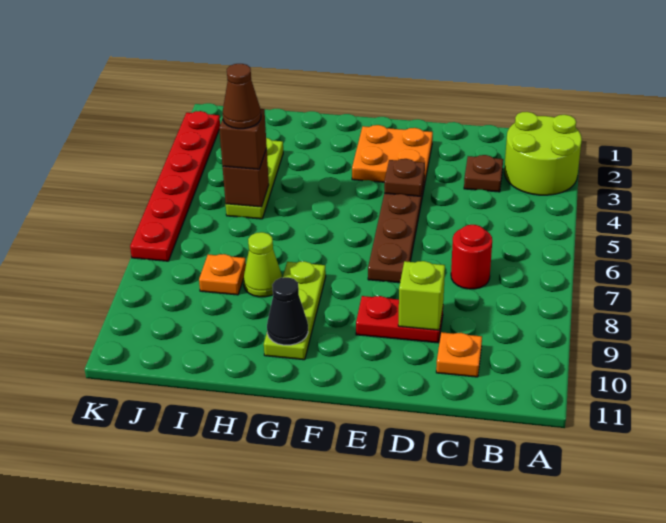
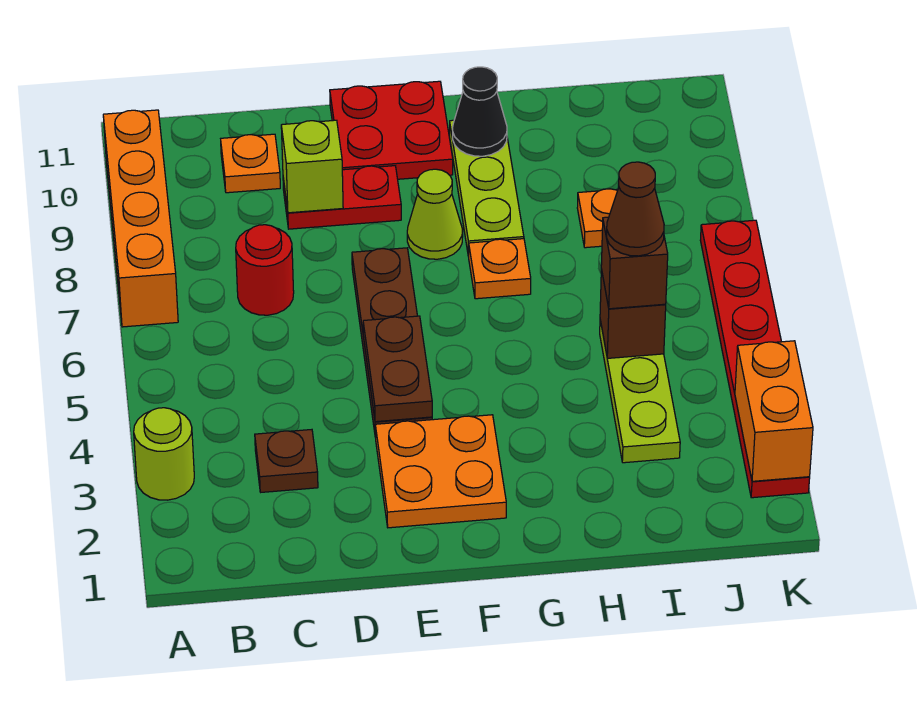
lime 2x2 round brick [504,112,582,195] -> lime 1x1 round brick [134,408,194,500]
none -> orange 1x4 brick [103,110,178,327]
brown 1x1 plate [384,159,425,196] -> brown 1x2 plate [363,316,432,422]
none -> red 2x2 plate [330,81,453,179]
none -> orange 1x1 plate [469,239,531,299]
lime 1x1 cone [243,232,282,297] -> lime 1x1 cone moved to [407,169,463,259]
none -> orange 1x2 brick [735,341,813,481]

